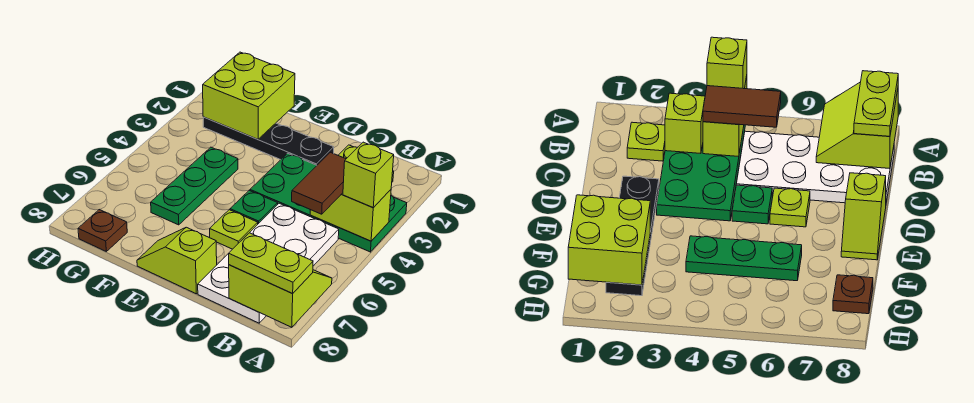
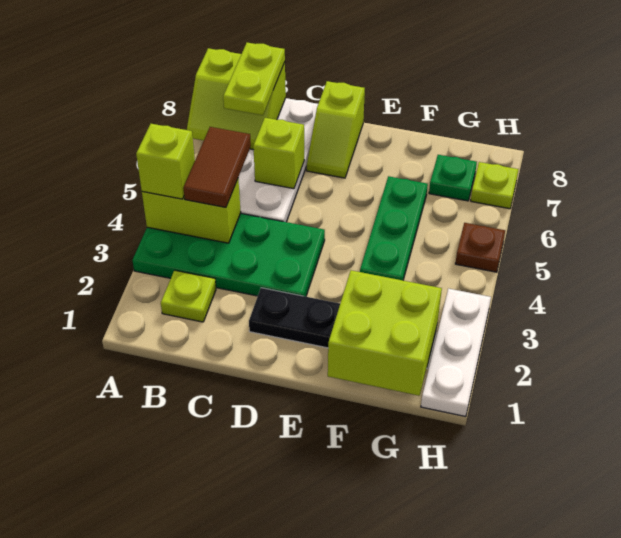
lime 1x2 plate [229,233,313,294] -> lime 1x2 plate turned to [223,43,285,115]
lime 1x1 brick [665,93,705,153] -> lime 1x1 brick moved to [253,118,304,189]
green 1x1 plate [230,191,278,224] -> green 1x1 plate moved to [429,155,477,201]
lime 1x1 plate [210,210,258,249] -> lime 1x1 plate moved to [471,162,518,209]
lime 1x2 slope [137,227,217,294] -> lime 1x2 slope turned to [307,81,365,178]
brown 1x1 plate [78,210,127,251] -> brown 1x1 plate moved to [455,223,505,272]
none -> white 1x3 plate [421,289,491,417]

